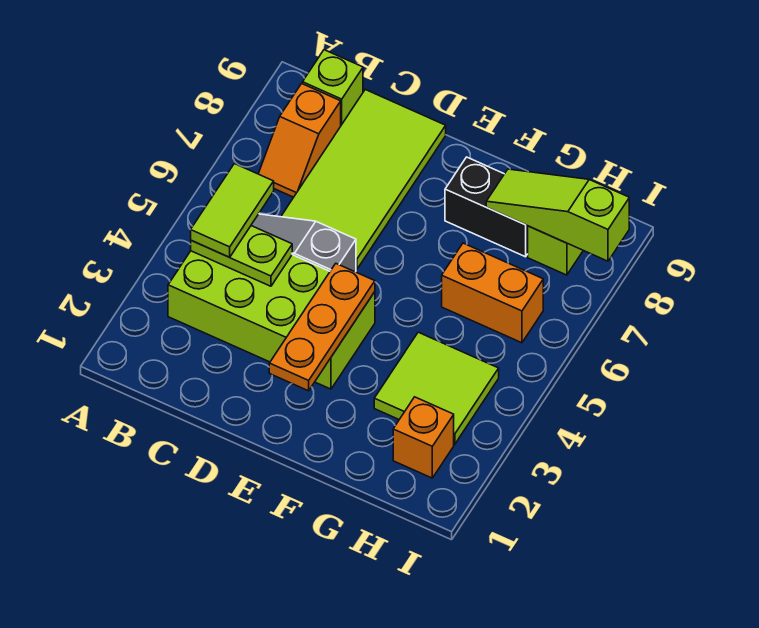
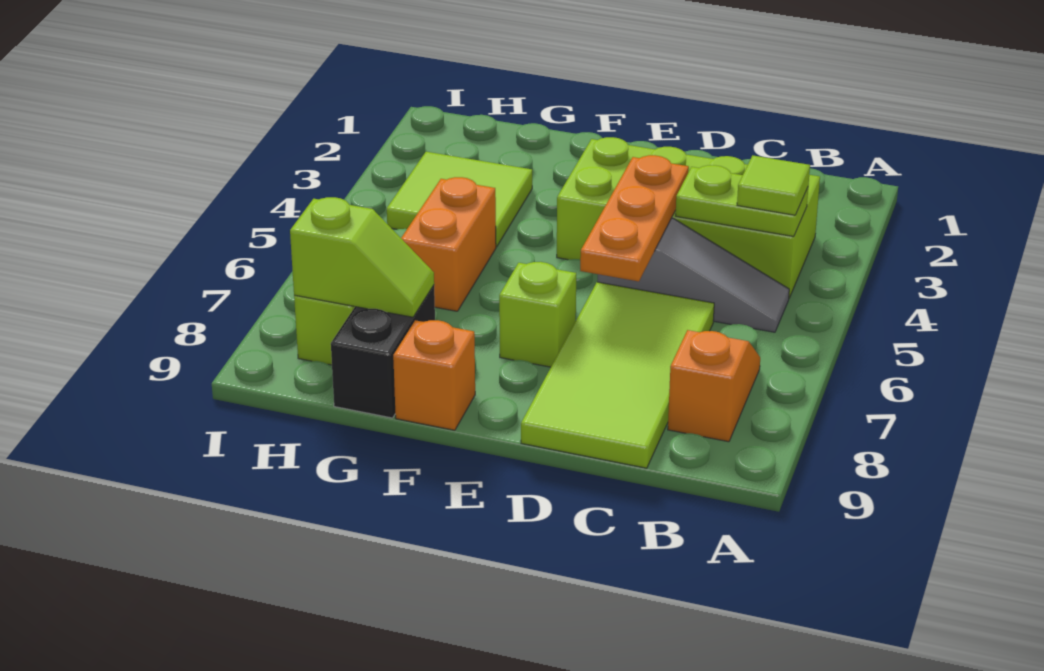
lime 1x2 tile [191,164,274,257] -> lime 1x1 tile [737,155,810,215]
lime 1x1 brick [303,50,363,125] -> lime 1x1 brick moved to [499,262,576,367]
orange 1x3 plate [269,264,375,391] -> orange 1x3 plate moved to [580,155,689,281]
black 1x2 brick [445,157,528,257] -> black 1x2 brick turned to [331,286,435,418]
orange 1x2 brick [442,243,543,343] -> orange 1x2 brick turned to [401,177,496,311]
lime 1x3 slope [486,169,629,261] -> lime 1x2 slope [290,197,434,317]
orange 1x1 brick [393,397,454,478] -> orange 1x1 brick moved to [393,320,475,430]

